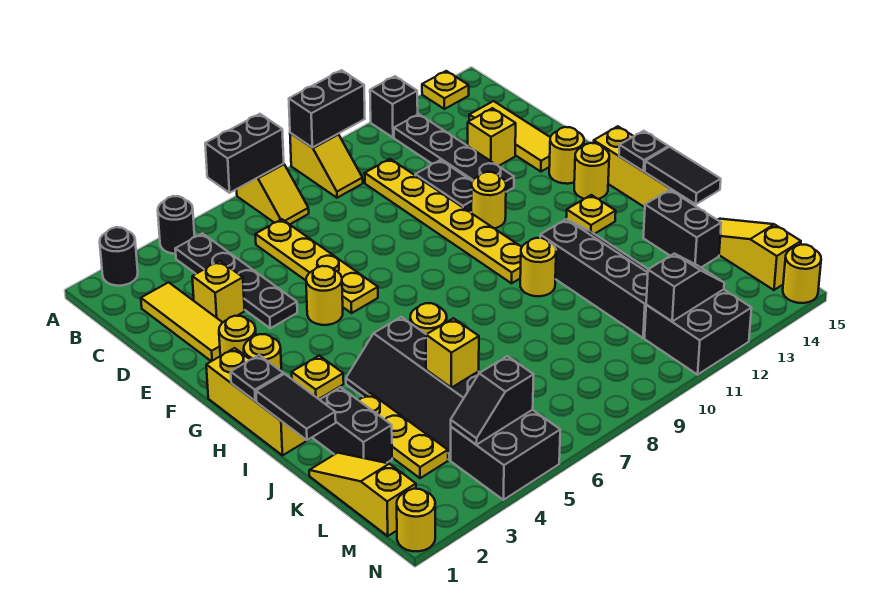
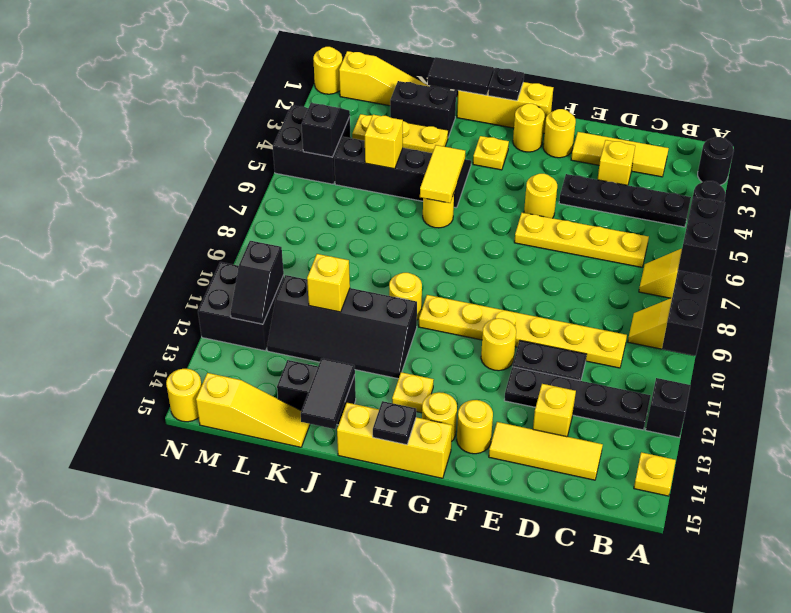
none -> yellow 1x2 tile [420,145,465,203]
black 1x2 tile [645,147,721,204] -> black 1x2 tile turned to [301,358,355,429]
none -> yellow 1x1 brick [307,254,350,312]

